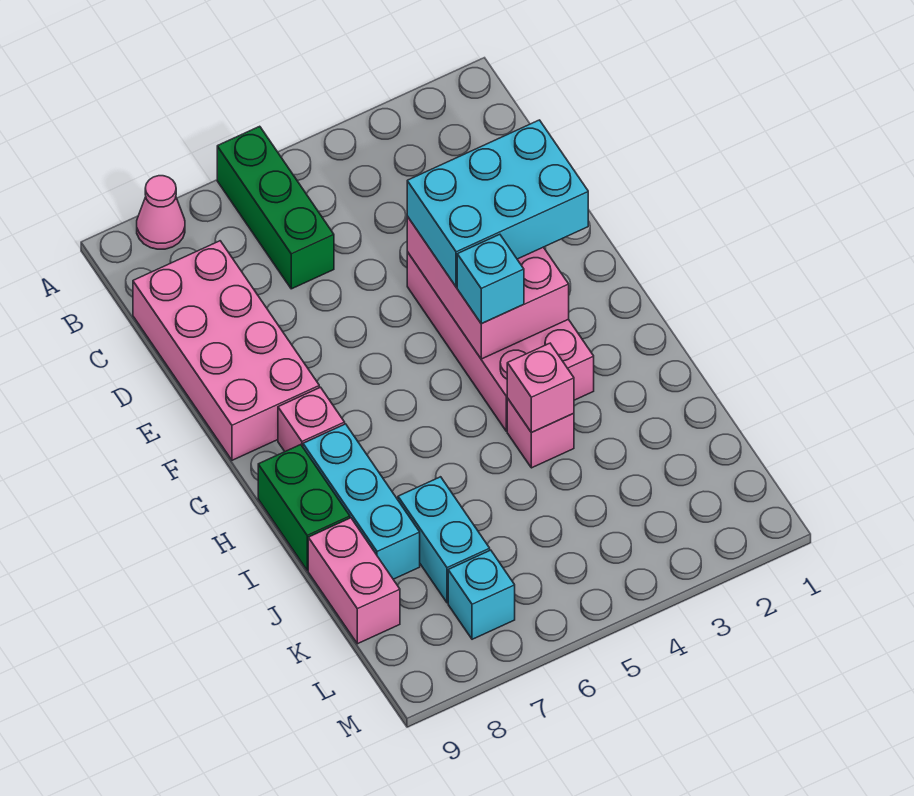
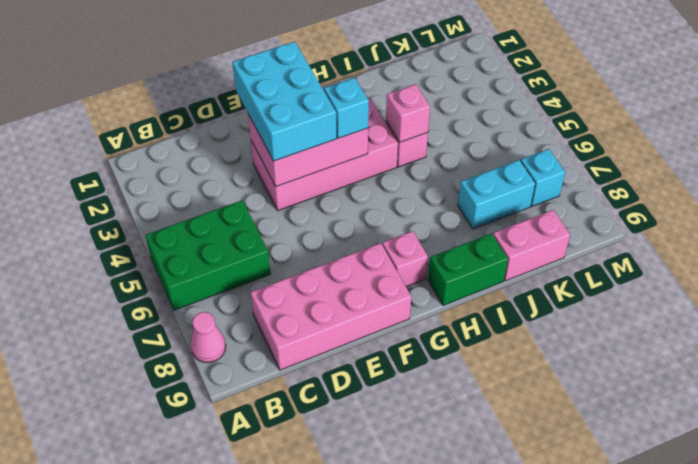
green 1x3 brick [217,126,334,289] -> green 2x3 brick [146,200,270,310]
cyan 1x3 brick [303,424,420,579] -> none

